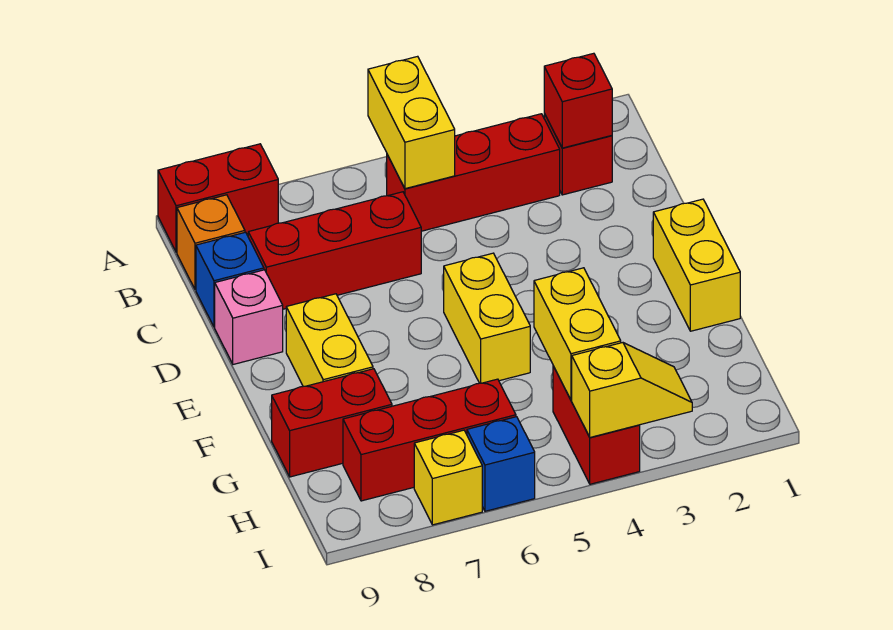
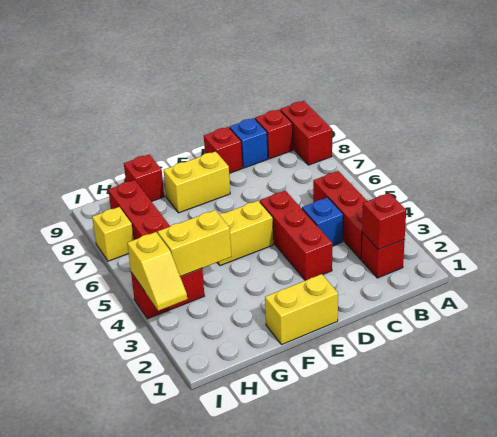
yellow 1x2 brick [368,56,455,189] -> none
orange 1x1 brick [177,195,245,290] -> red 1x1 brick [255,109,293,159]
red 1x3 brick [248,192,421,309] -> red 1x3 brick moved to [260,191,332,281]
pink 1x1 brick [215,270,283,364] -> red 1x1 brick [204,127,243,173]
red 1x2 brick [272,369,392,477] -> red 1x1 brick [124,154,164,202]
blue 1x1 brick [467,417,535,511] -> blue 1x1 brick moved to [302,198,343,246]

